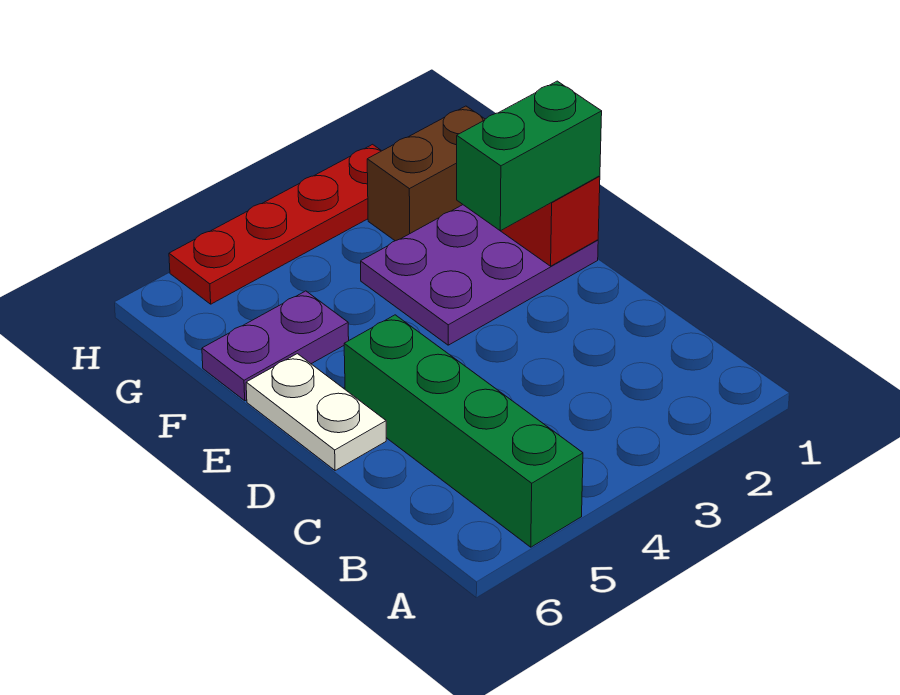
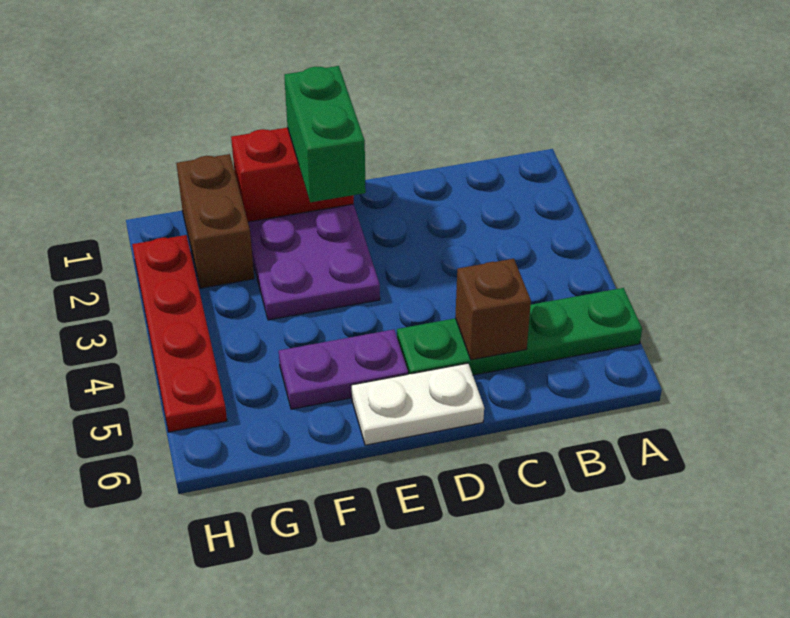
green 1x4 brick [344,315,583,547] -> green 1x4 plate [397,288,642,375]
none -> brown 1x1 brick [455,259,531,360]
purple 1x2 plate [202,291,349,401] -> purple 1x2 plate turned to [279,330,408,409]

